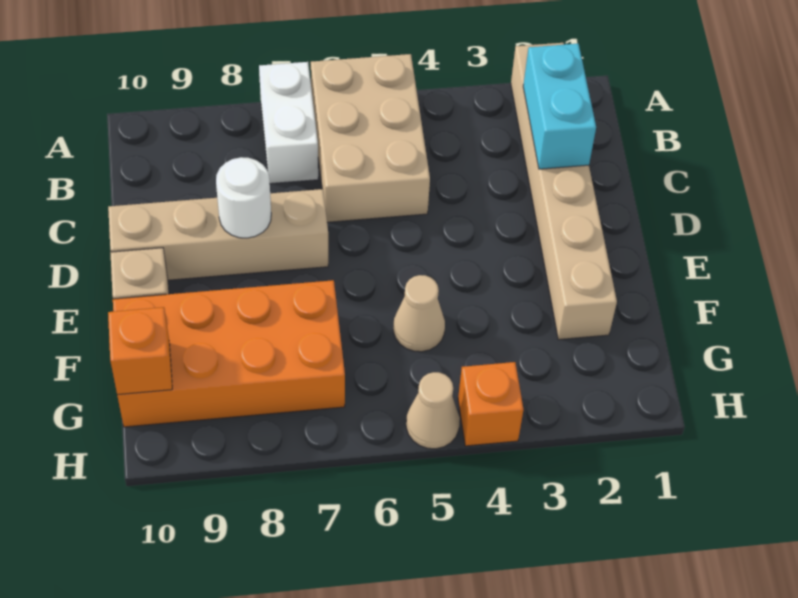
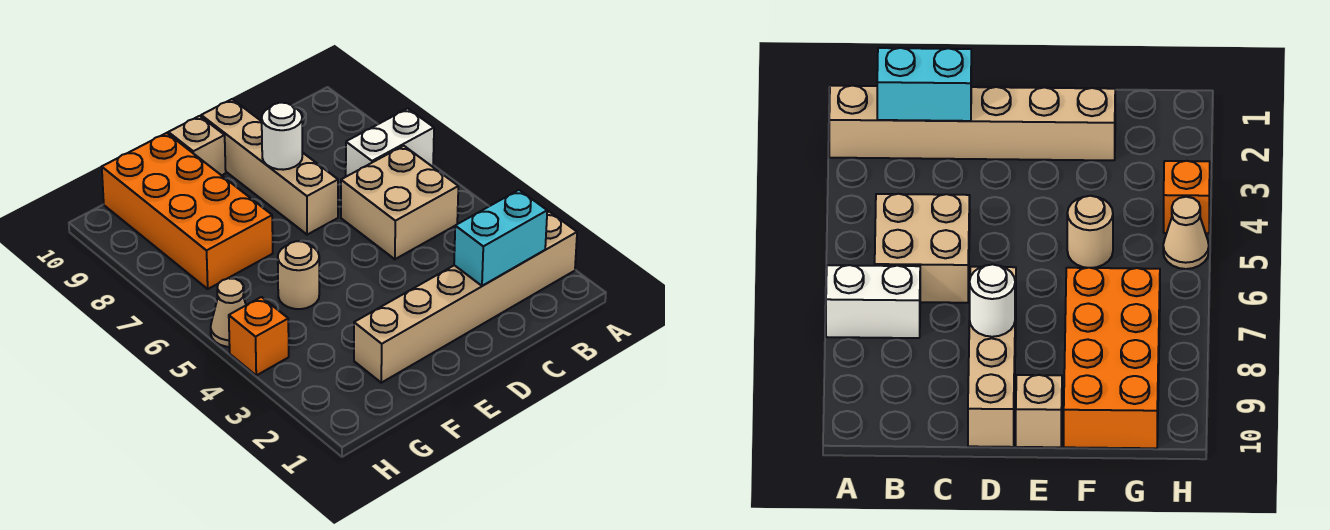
tan 2x3 brick [311,54,430,222] -> tan 2x2 brick [341,146,458,259]
tan 1x1 cone [393,275,445,352] -> tan 1x1 round brick [278,241,319,309]
orange 1x1 brick [108,307,172,395] -> none

